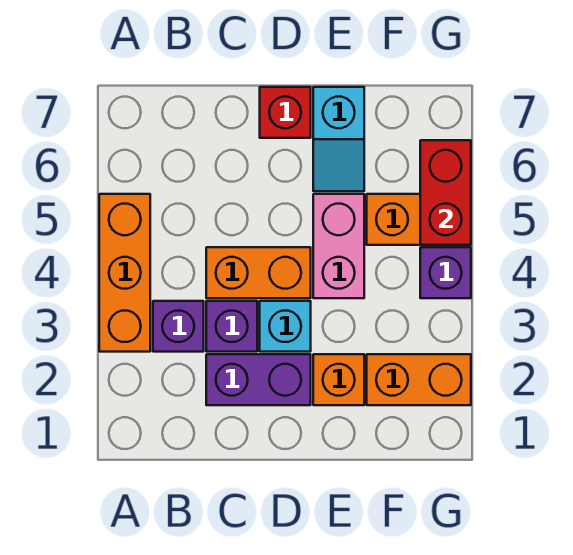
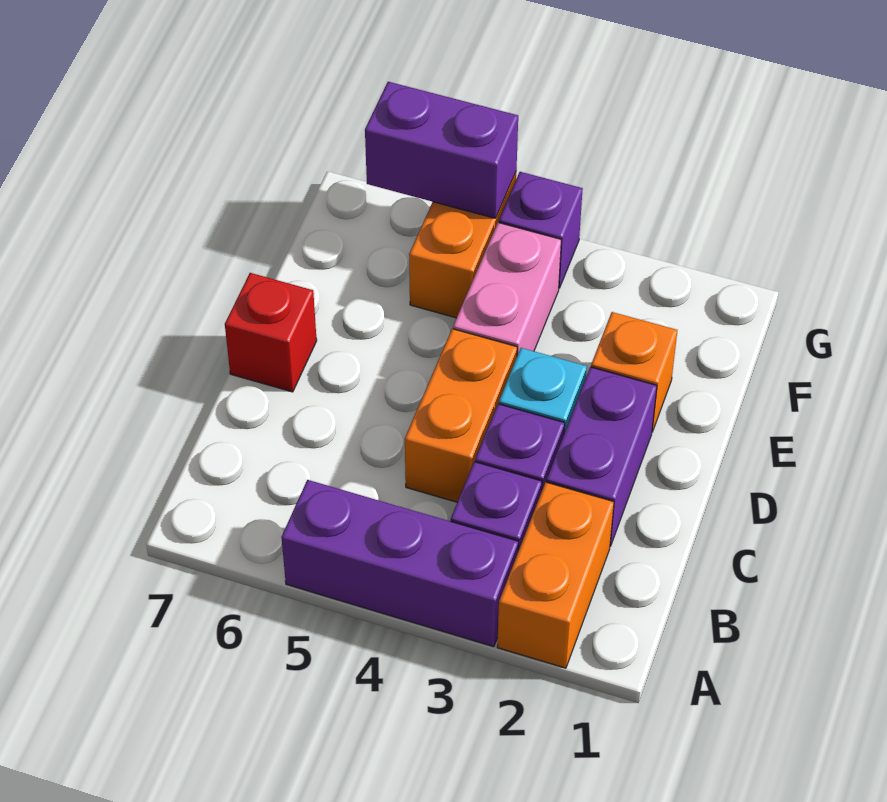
orange 1x3 brick [99,194,150,352] -> purple 1x3 brick [281,480,518,647]
pink 1x2 brick [313,194,364,298] -> pink 1x2 brick turned to [453,222,561,356]
cyan 1x2 slope [313,87,364,191] -> none
orange 1x2 brick [367,354,471,405] -> orange 1x2 brick moved to [497,482,614,668]
red 1x2 brick [420,140,471,245] -> purple 1x2 brick [365,82,518,218]

